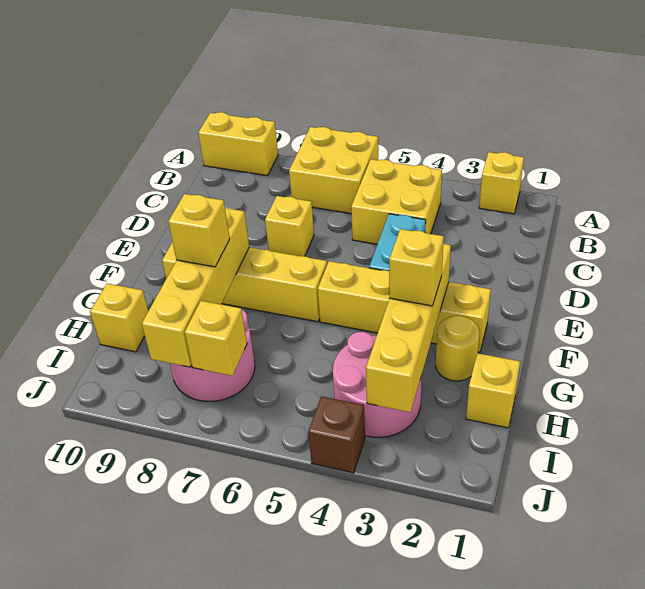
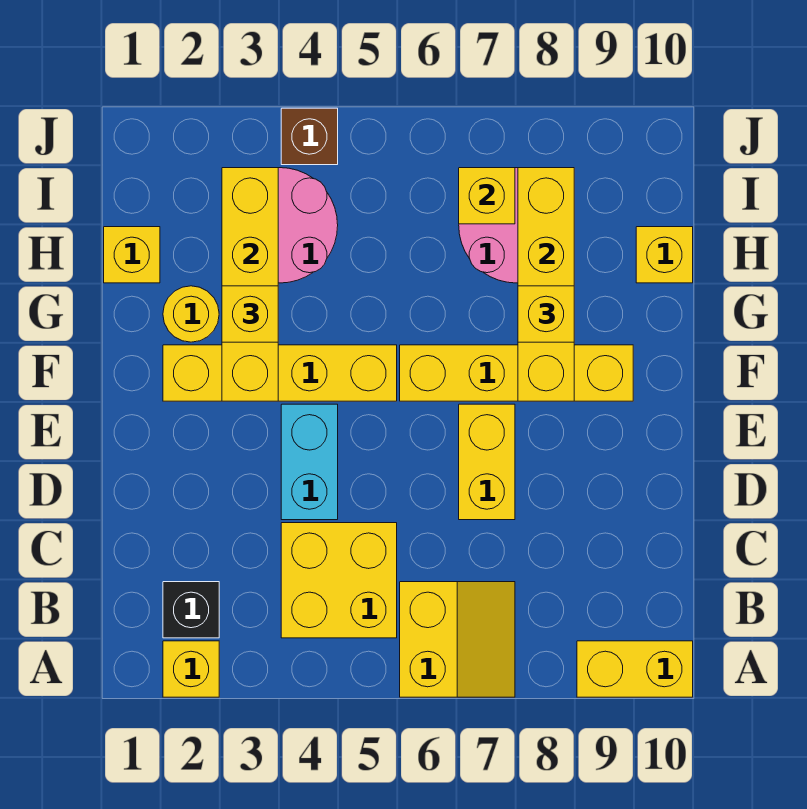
yellow 2x2 brick [289,127,378,213] -> yellow 2x2 slope [400,582,515,697]
none -> black 1x1 brick [163,582,219,638]
yellow 1x1 brick [265,196,314,256] -> yellow 1x2 brick [459,404,515,520]

